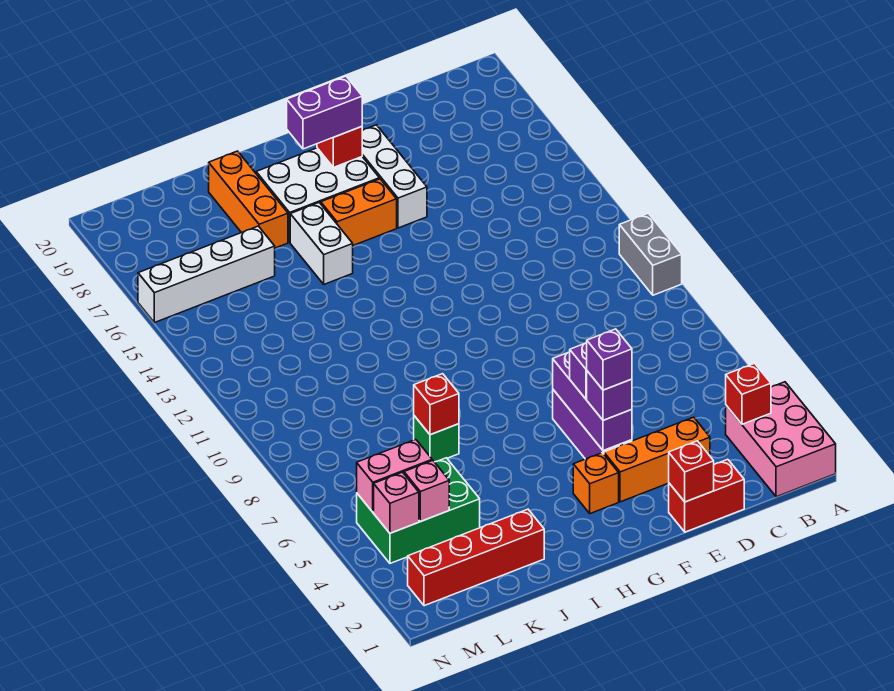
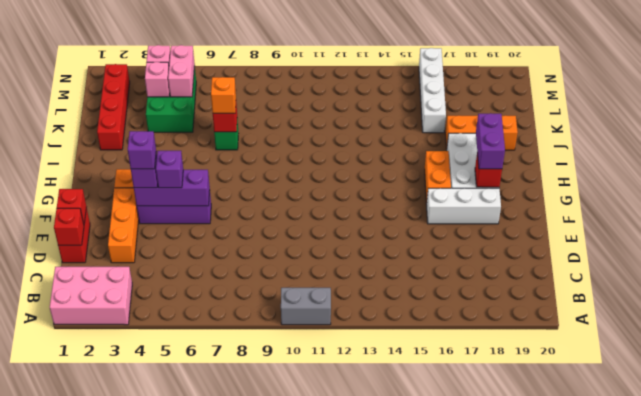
red 1x1 brick [726,363,771,424] -> red 1x1 brick moved to [54,208,84,245]
white 1x2 brick [290,203,353,284] -> none
none -> orange 1x1 brick [211,77,236,113]

